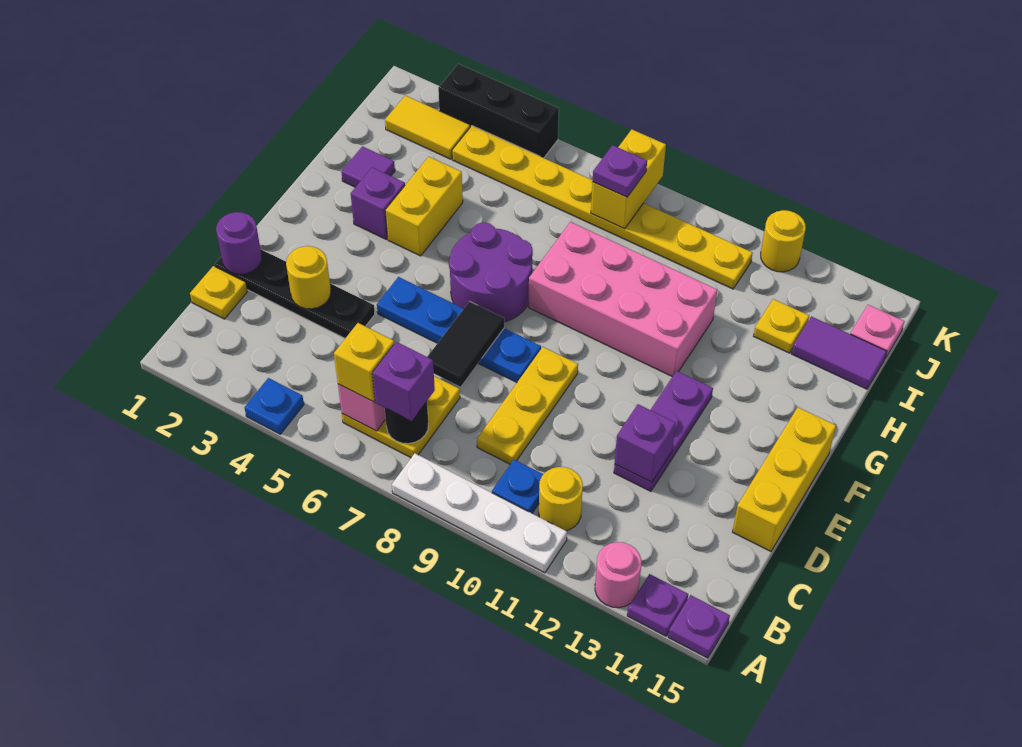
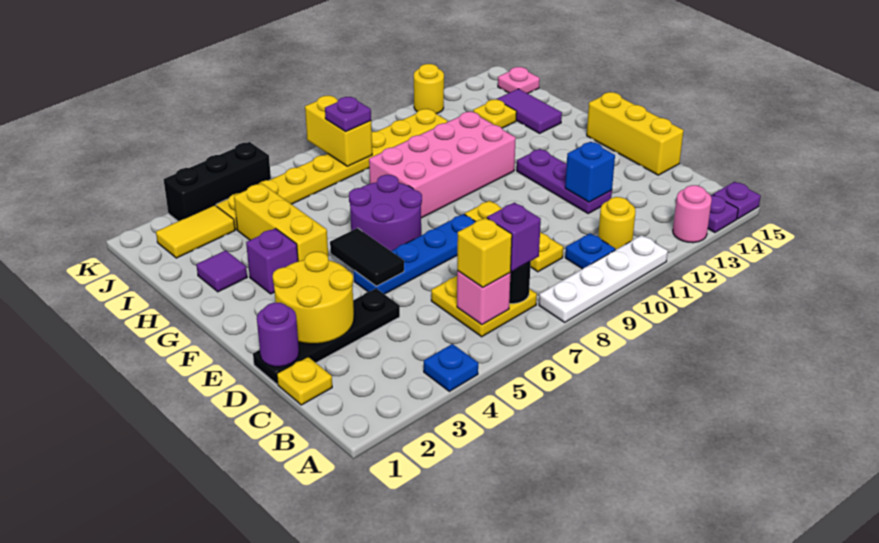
yellow 1x1 round brick [286,246,331,309] -> yellow 2x2 round brick [273,252,354,344]
black 1x2 tile [428,301,504,387] -> black 1x2 tile moved to [330,228,404,286]
purple 1x1 brick [615,404,676,482] -> blue 1x1 brick [565,142,615,202]
yellow 1x2 brick [385,157,463,256] -> yellow 1x3 brick [234,183,328,261]
purple 1x2 tile [792,317,887,389] -> purple 1x2 tile turned to [497,89,562,133]

